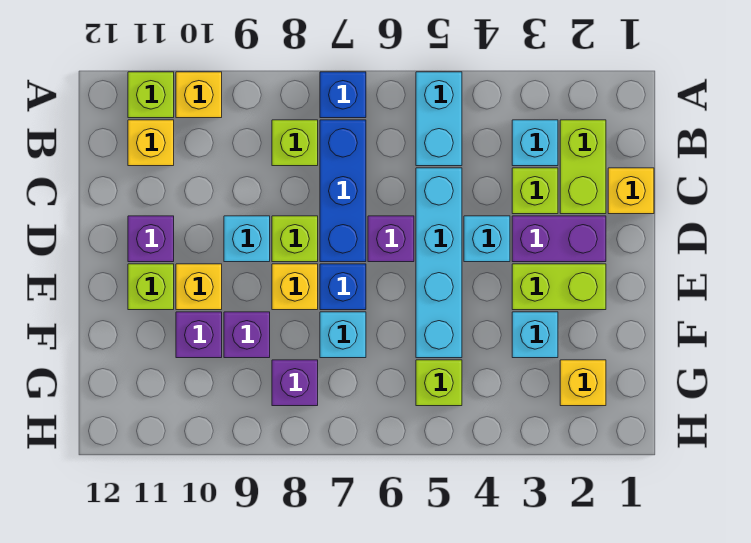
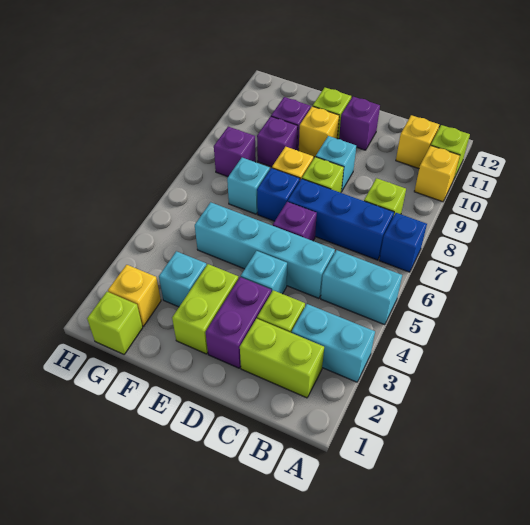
cyan 1x1 brick [512,120,558,166] -> cyan 1x2 brick [292,304,375,382]
yellow 1x1 brick [608,168,654,214] -> none
lime 1x1 brick [416,360,462,406] -> lime 1x1 brick moved to [87,292,143,354]

